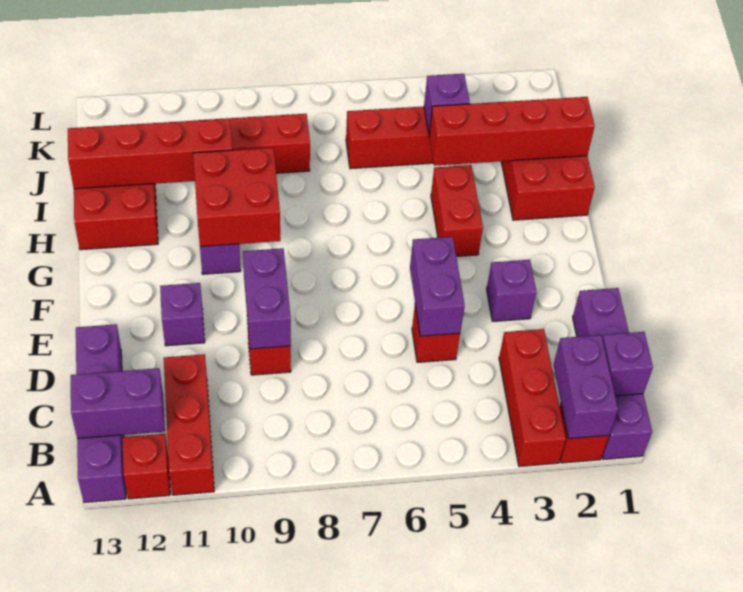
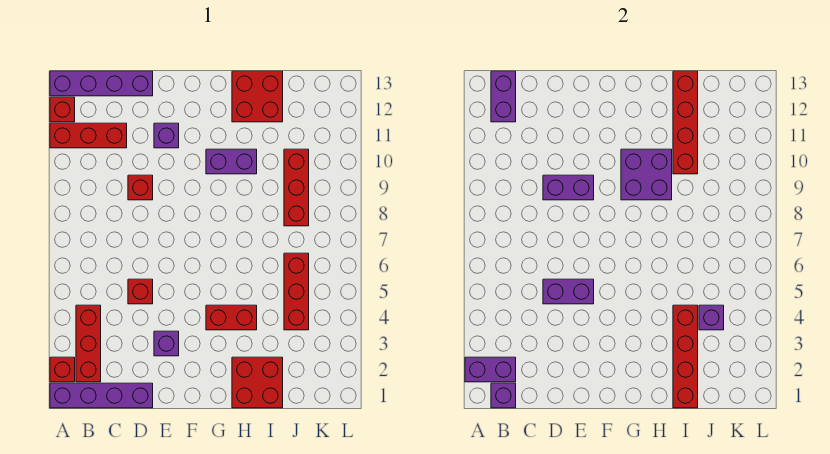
red 1x3 brick [499,329,566,467] -> red 1x3 brick turned to [76,305,101,382]
red 2x2 brick [193,148,280,247] -> purple 2x2 brick [621,149,672,200]

